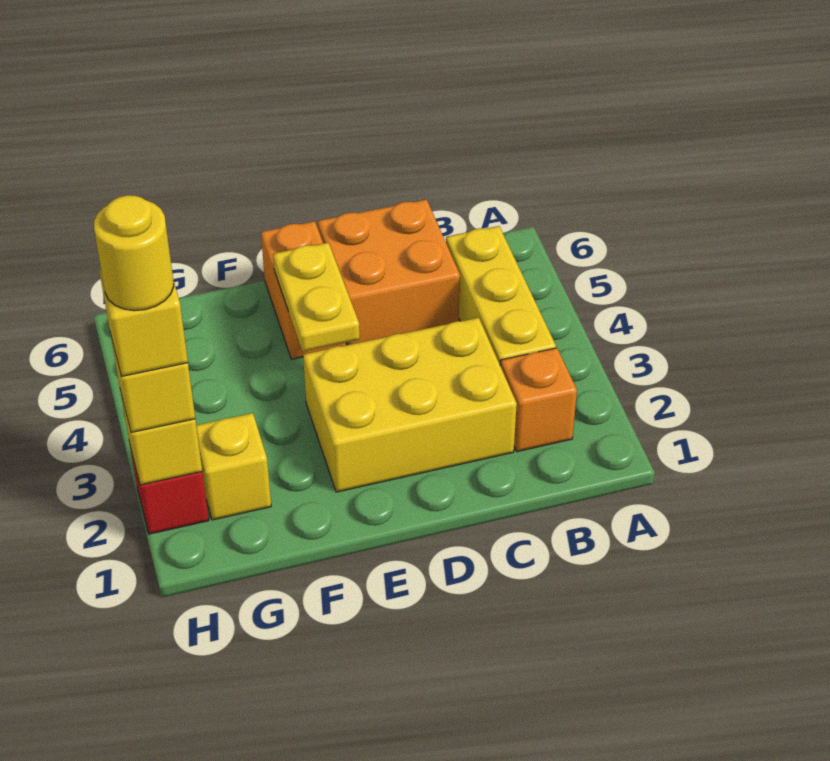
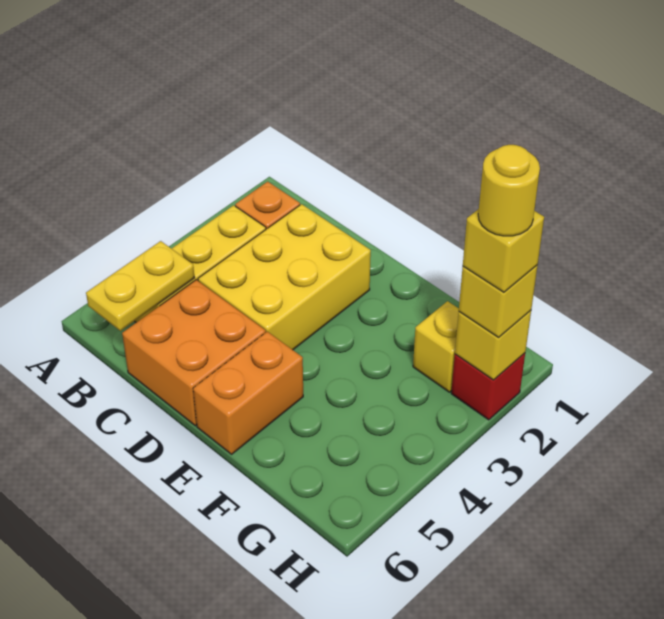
yellow 2x3 brick [303,318,517,492] -> yellow 2x3 brick turned to [198,204,371,350]
yellow 1x2 plate [273,243,360,352] -> yellow 1x2 plate moved to [86,241,195,331]

